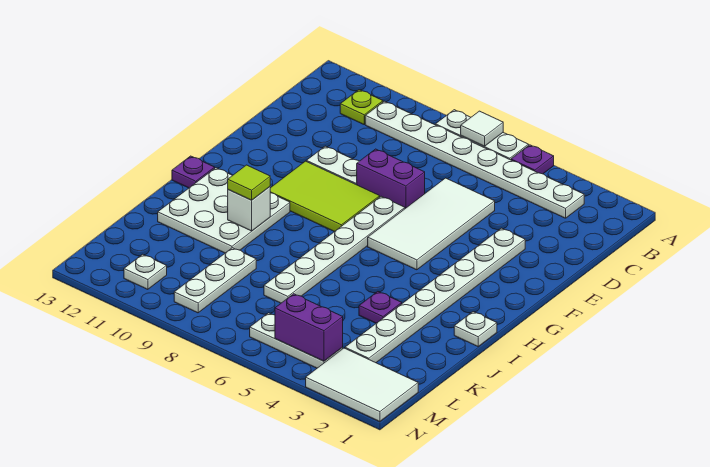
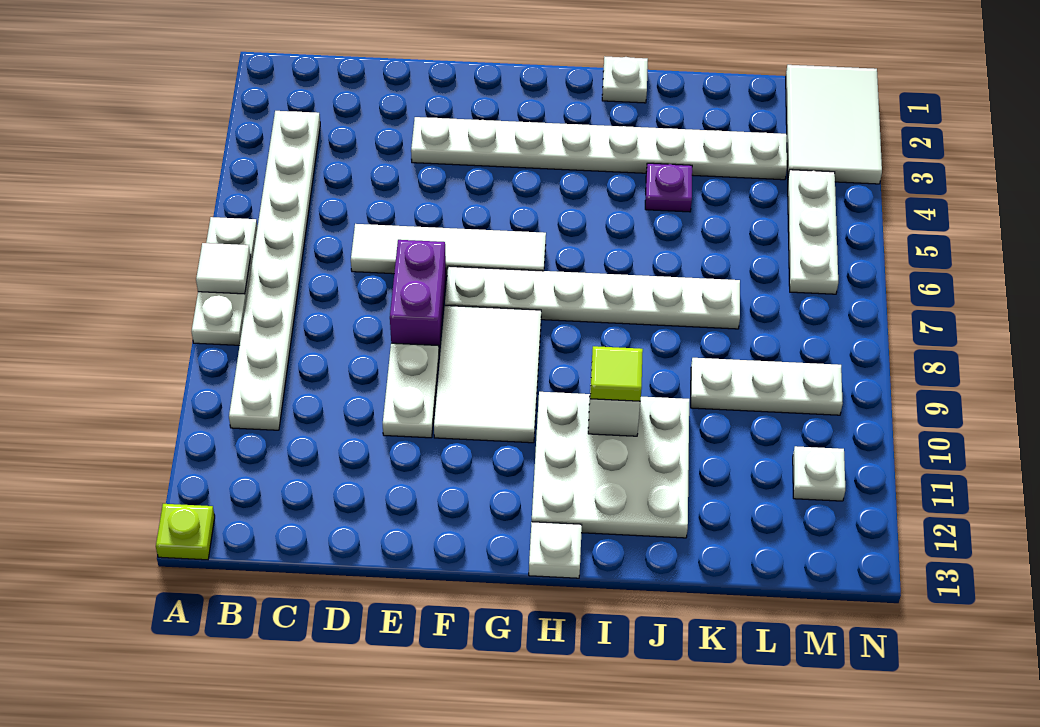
purple 1x1 plate [511,145,554,174] -> none
lime 1x1 plate [340,90,383,124] -> lime 1x1 plate moved to [156,504,215,560]
white 2x4 tile [368,178,495,270] -> white 1x4 tile [351,224,546,276]
lime 2x3 tile [270,161,380,232] -> white 2x3 tile [434,306,541,443]
purple 1x1 plate [172,156,215,188] -> white 1x1 plate [529,522,582,578]
purple 1x2 brick [275,294,343,361] -> none

